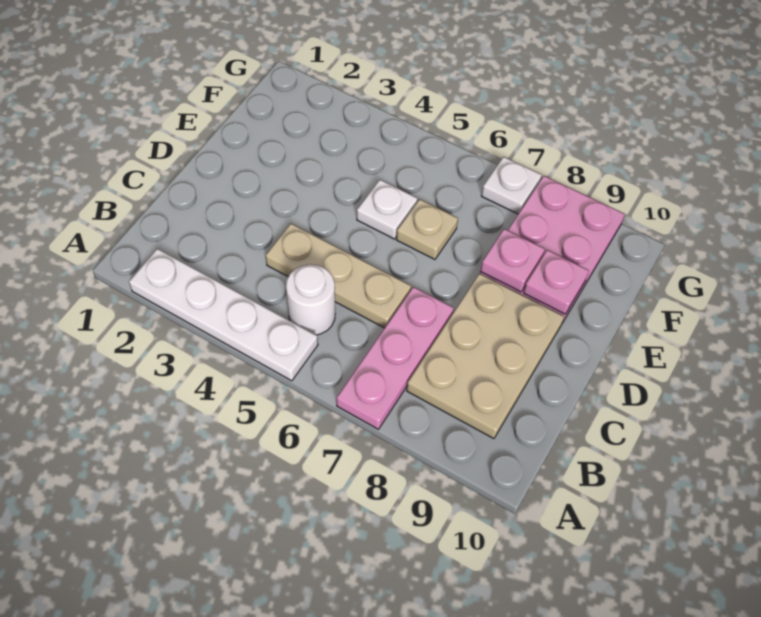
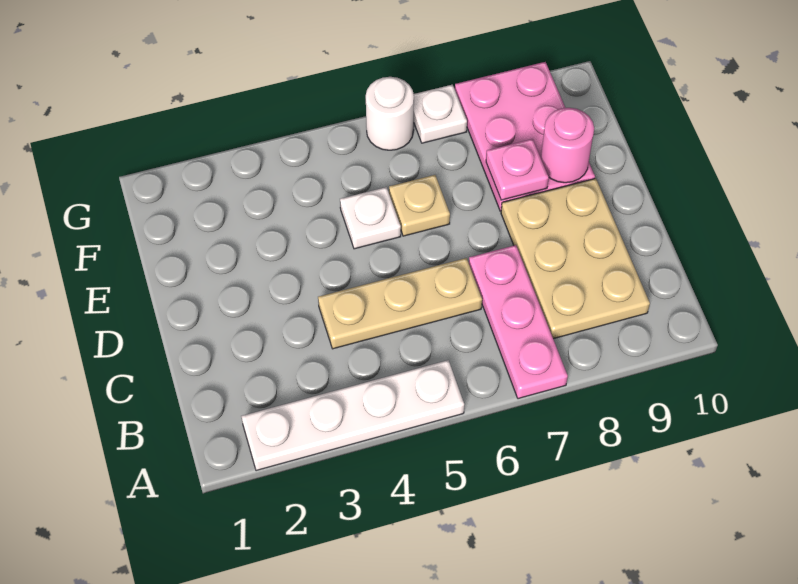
white 1x1 round brick [286,264,335,335] -> white 1x1 round brick moved to [366,77,414,150]
pink 1x1 plate [524,250,589,314] -> pink 1x1 round brick [541,108,594,183]

